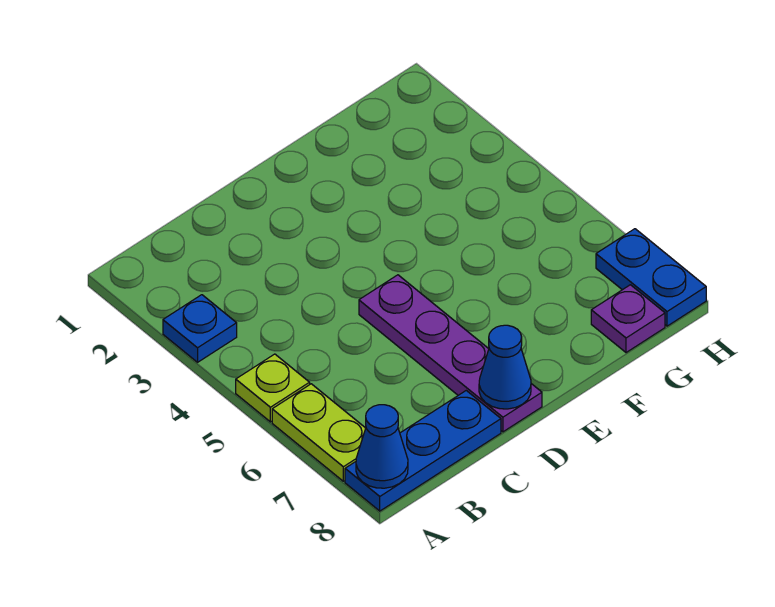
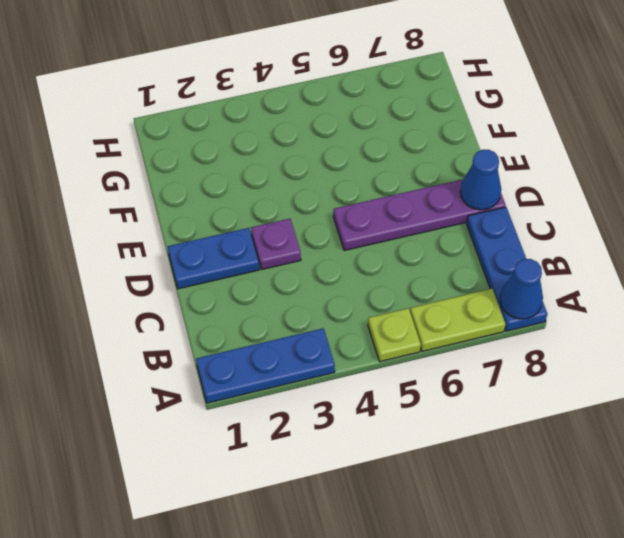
blue 1x1 plate [163,295,237,362] -> blue 1x3 plate [196,328,335,403]
purple 1x1 plate [591,285,665,353] -> purple 1x1 plate moved to [251,219,301,269]
blue 1x2 plate [596,229,706,326] -> blue 1x2 plate moved to [168,228,259,289]

